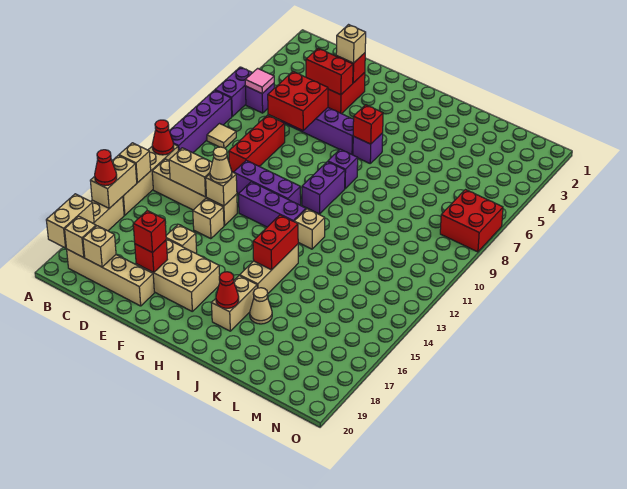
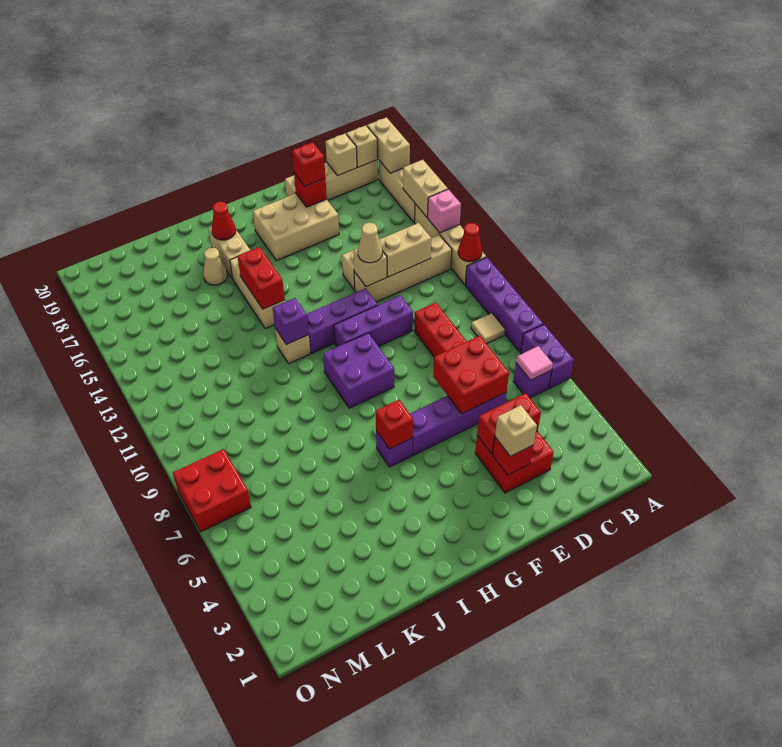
tan 1x1 brick [119,143,151,183] -> pink 1x1 brick [428,189,461,233]
red 1x1 cone [95,150,117,186] -> none
tan 1x1 brick [166,224,197,253] -> none
purple 1x1 brick [328,149,358,188] -> purple 1x1 brick moved to [273,298,309,345]
purple 1x2 brick [302,162,345,214] -> purple 2x2 brick [323,333,394,408]

